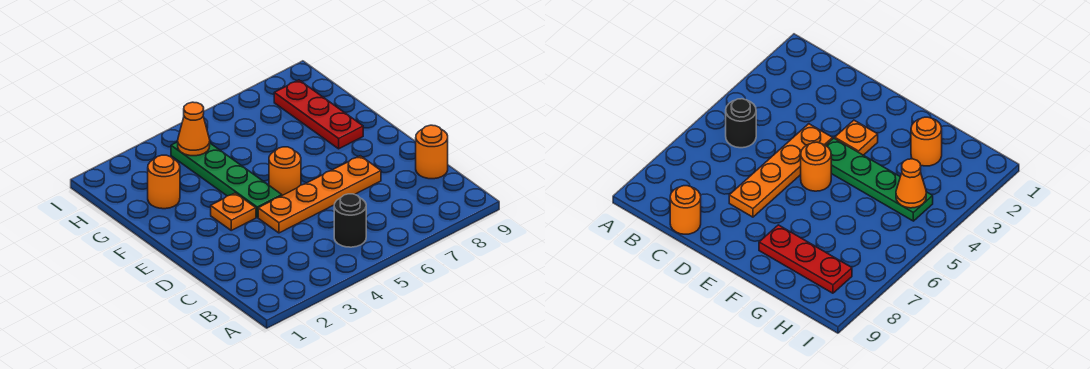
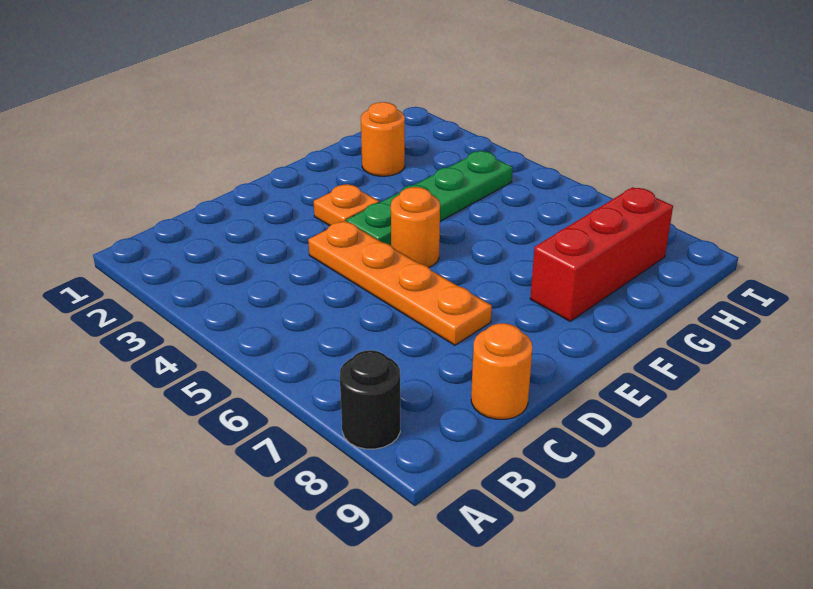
black 1x1 round brick [334,194,366,247] -> black 1x1 round brick moved to [340,350,400,449]
red 1x3 plate [274,80,363,149] -> red 1x3 brick [530,187,673,321]
orange 1x1 cone [178,102,210,156] -> none

